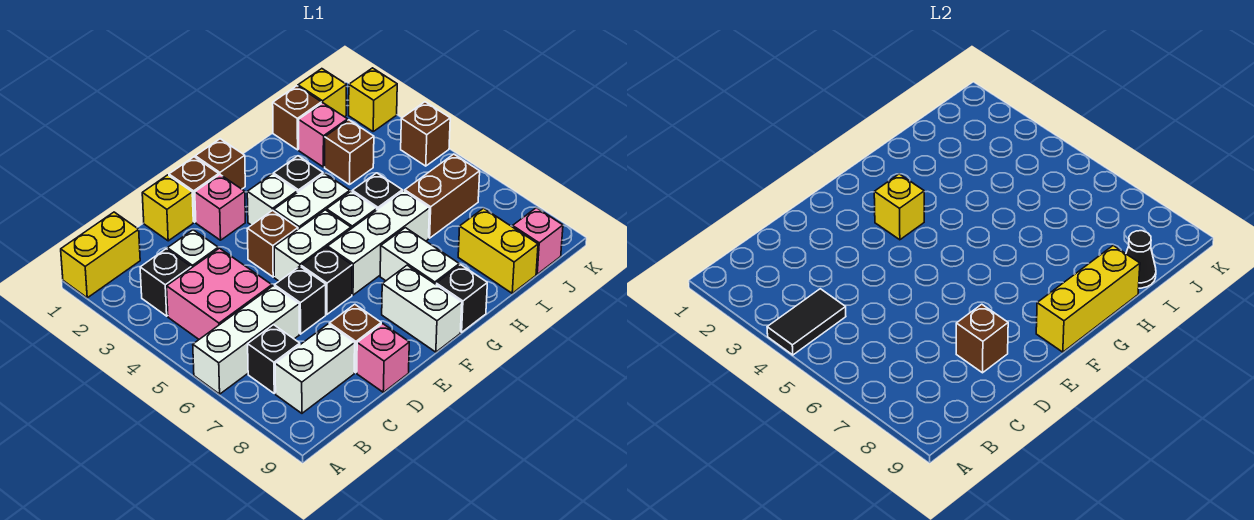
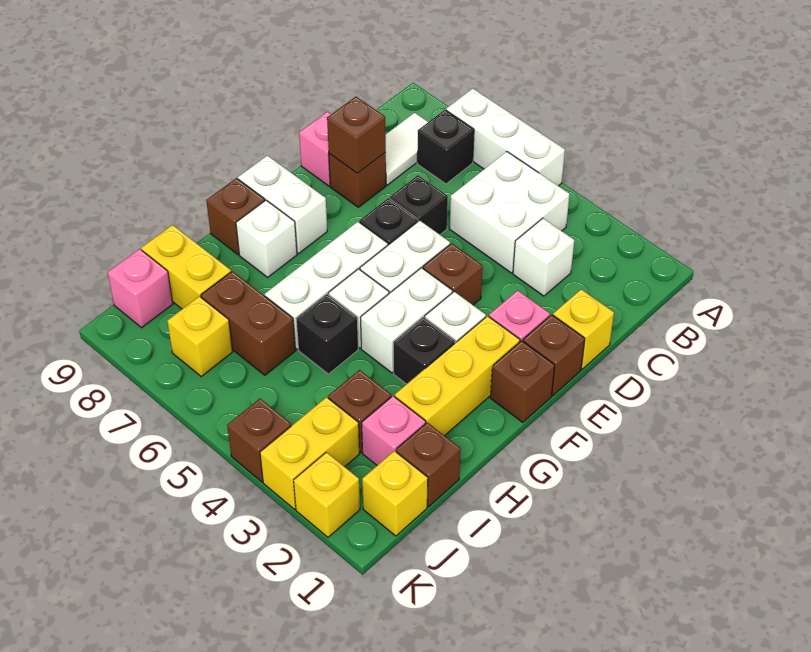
yellow 1x2 brick [61,212,140,298] -> yellow 1x2 brick moved to [260,397,360,509]
black 1x2 tile [767,289,846,355] -> none
white 1x3 brick [193,286,299,394] -> white 1x3 brick turned to [446,89,565,186]
black 1x1 brick [140,249,191,316] -> none
pink 2x2 brick [167,248,272,339] -> white 2x2 brick [450,152,570,273]
white 1x2 brick [275,324,355,413] -> white 1x2 tile [385,113,428,185]
yellow 1x1 brick [874,174,924,240] -> yellow 1x1 brick moved to [167,296,232,377]
yellow 1x3 brick [1036,246,1140,352] -> yellow 1x3 brick moved to [395,316,520,436]
white 1x2 brick [380,228,459,284] -> white 1x1 brick [236,200,297,277]
black 1x1 brick [436,265,487,332] -> brown 1x1 brick [206,178,265,255]
brown 1x2 brick [405,154,480,238] -> brown 1x2 brick turned to [201,271,296,375]
black 1x1 cone [1126,231,1156,288] -> none

